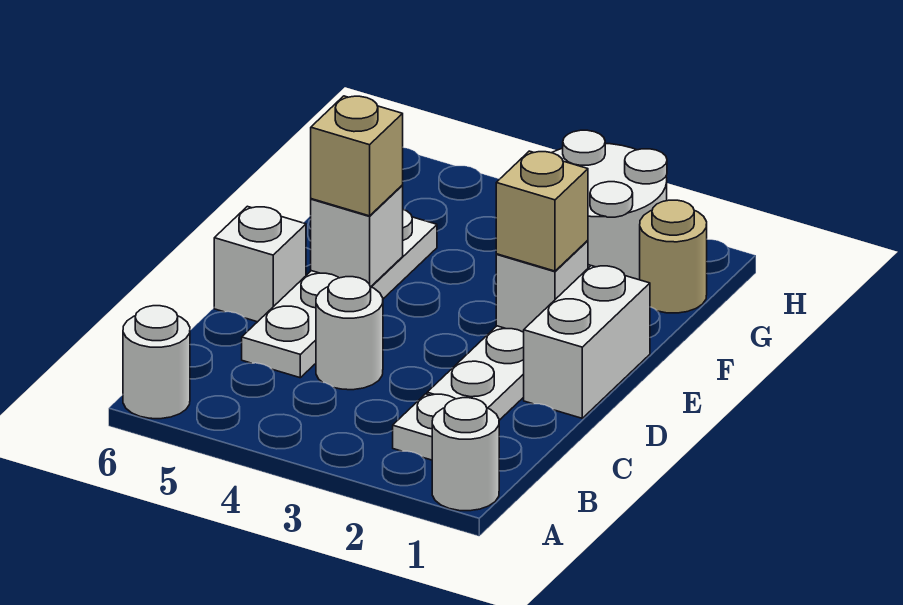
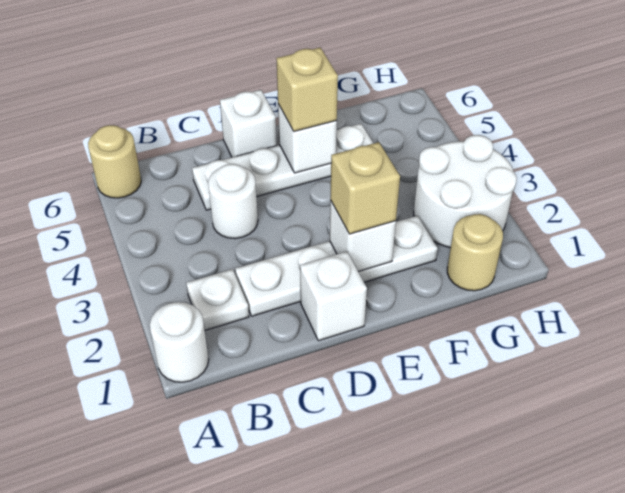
white 1x1 round brick [123,306,190,419] -> tan 1x1 round brick [88,125,141,198]
white 1x2 brick [524,266,650,418] -> white 1x1 brick [300,251,367,341]

